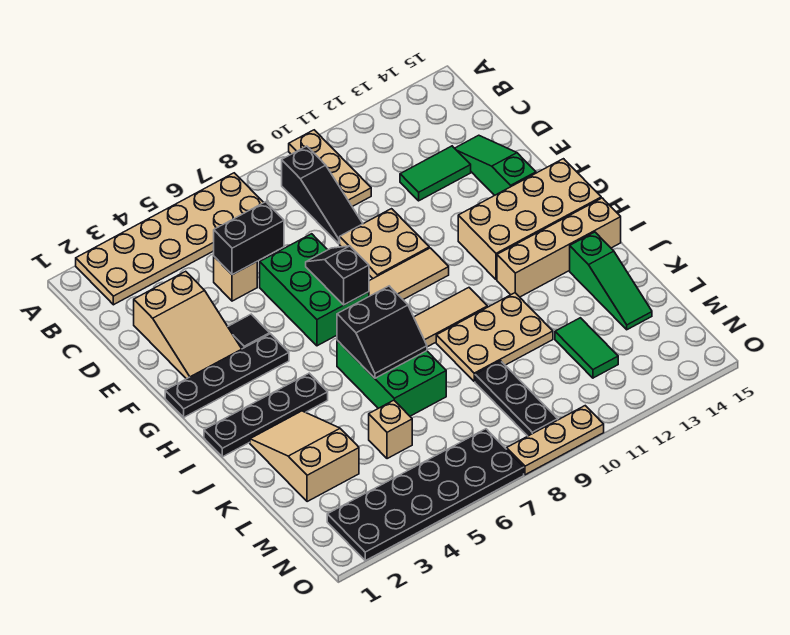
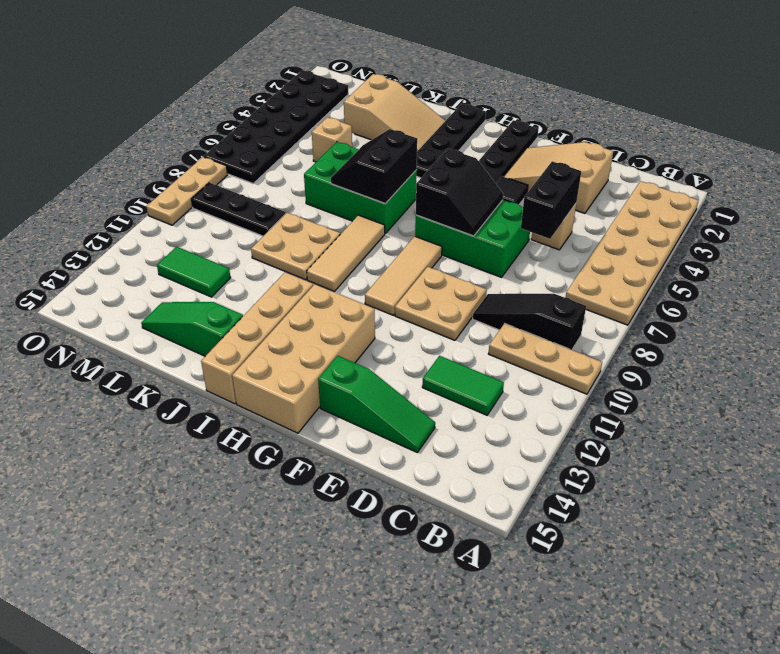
green 1x2 tile [400,146,471,201] -> green 1x2 tile turned to [422,356,504,415]
black 1x2 slope [306,246,369,305] -> black 2x2 slope [416,149,503,236]
tan 2x3 plate [436,293,553,382] -> tan 2x2 plate [251,213,340,280]

